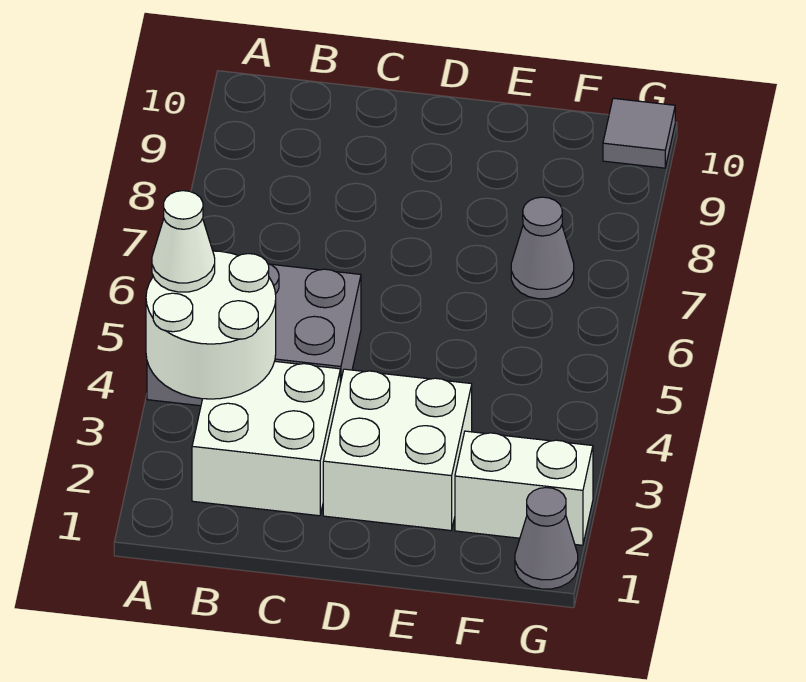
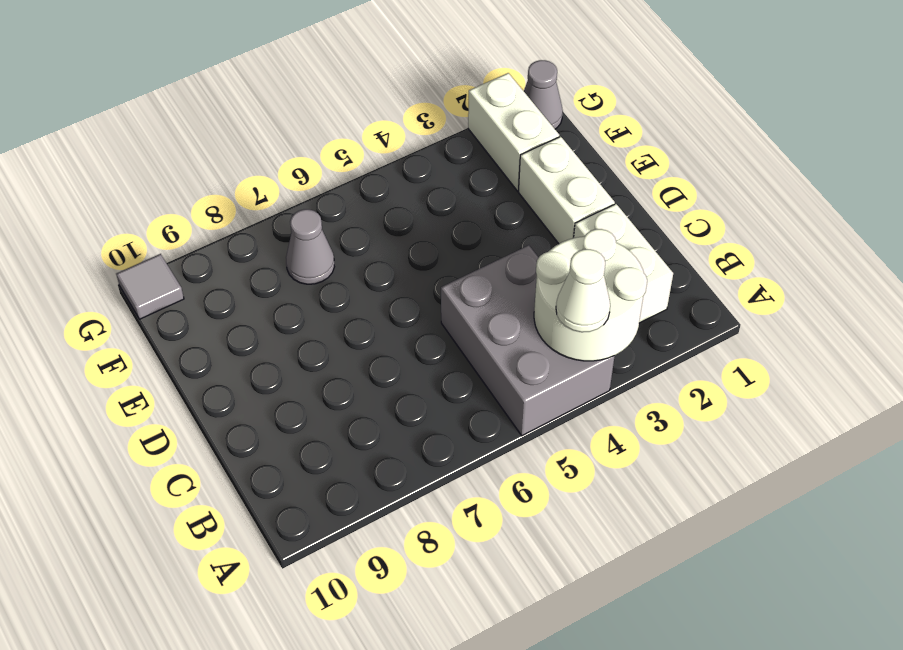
white 2x2 brick [192,361,340,516] -> white 1x2 brick [574,204,673,323]
white 2x2 brick [323,369,472,530] -> white 1x2 brick [518,136,615,244]

